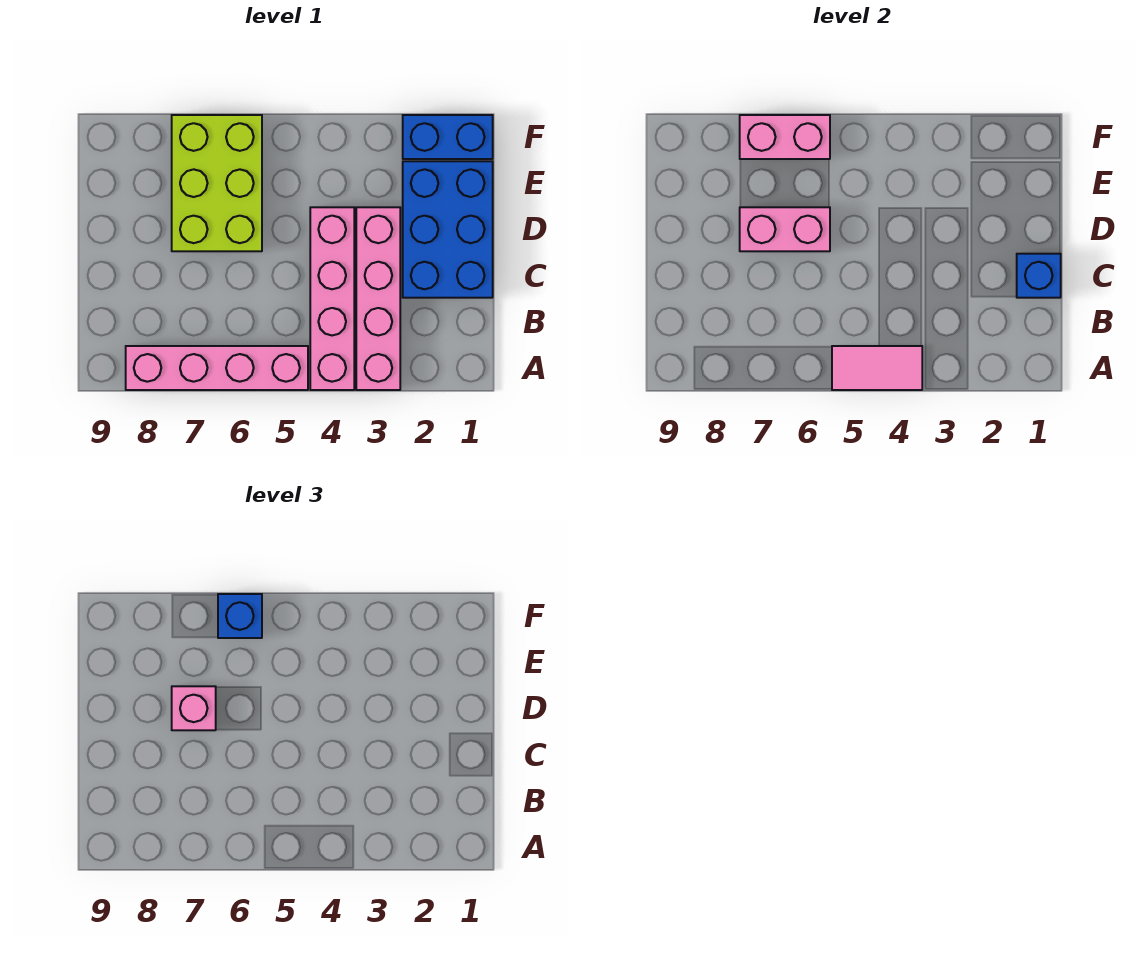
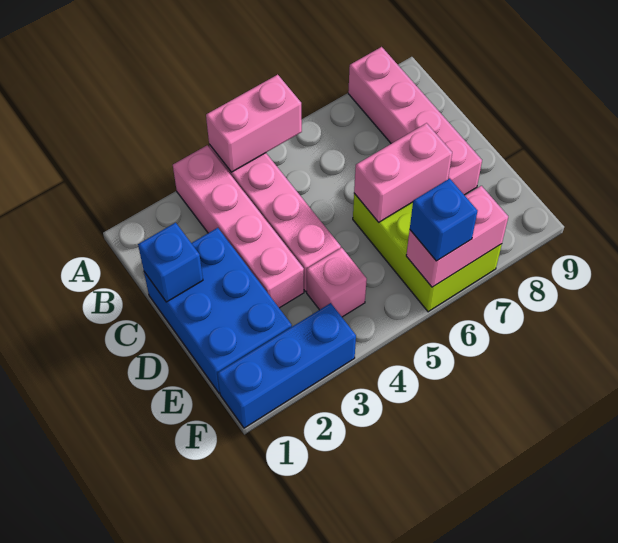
pink 1x2 tile [832,346,922,390] -> pink 1x2 brick [206,75,302,172]
pink 1x4 brick [126,346,308,390] -> pink 1x4 brick turned to [348,47,482,195]
pink 1x1 brick [172,686,216,730] -> pink 1x1 brick moved to [307,248,367,317]
blue 1x2 brick [403,115,493,159] -> blue 1x3 brick [217,303,356,428]

